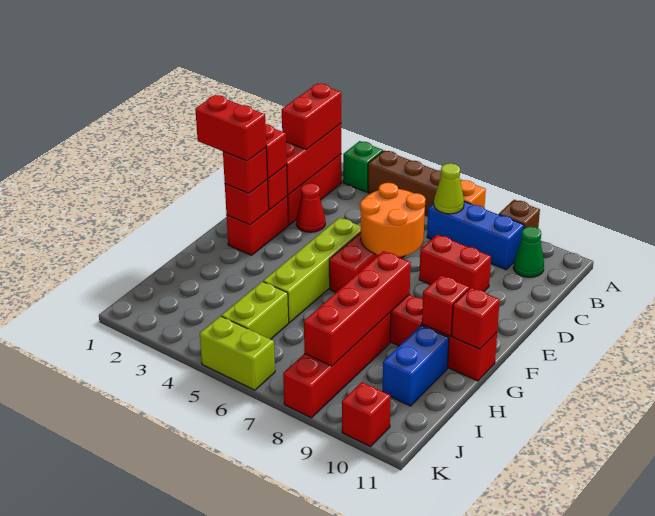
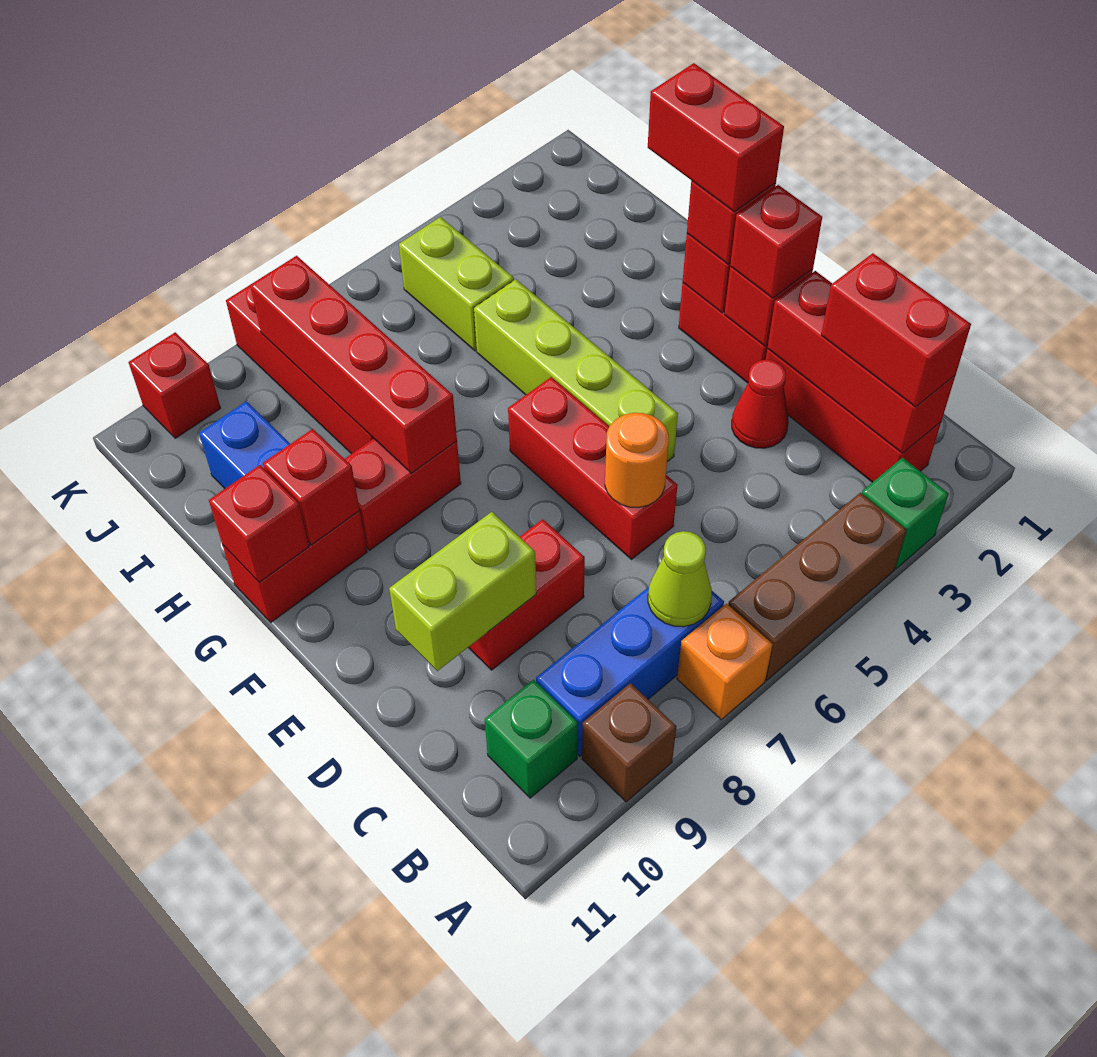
green 1x1 cone [513,226,544,277] -> green 1x1 brick [485,680,578,798]
orange 2x2 round brick [360,183,426,257] -> orange 1x1 round brick [605,413,669,507]
red 1x2 brick [195,95,266,161] -> red 1x2 brick turned to [648,63,784,212]
lime 1x2 brick [200,316,275,390] -> lime 1x2 brick moved to [389,512,536,671]

